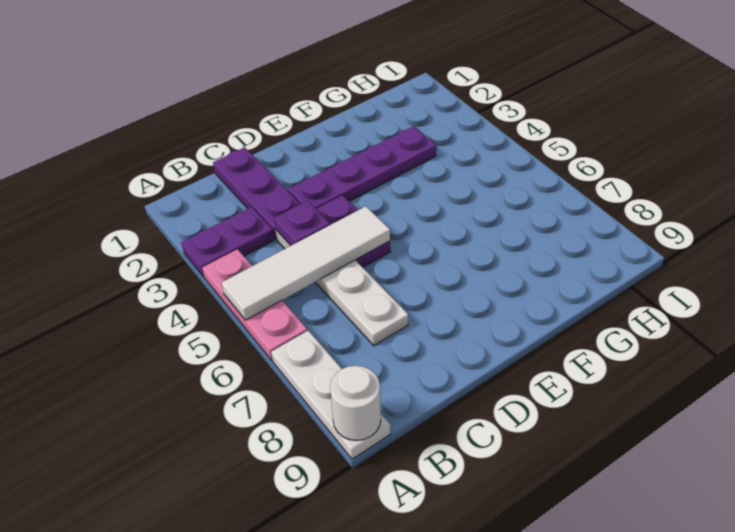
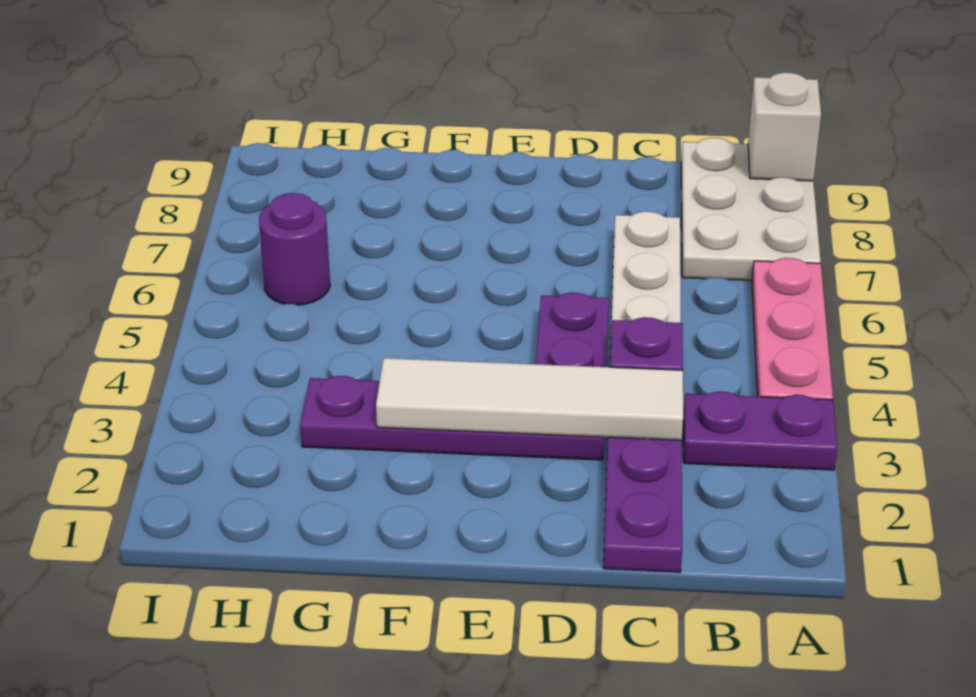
white 1x4 tile [222,206,390,320] -> white 1x4 tile moved to [376,358,683,440]
white 1x3 plate [271,330,390,459] -> white 2x3 plate [681,138,821,281]
white 1x1 round brick [330,366,381,440] -> white 1x1 brick [748,73,821,181]
none -> purple 1x1 round brick [259,193,330,305]

